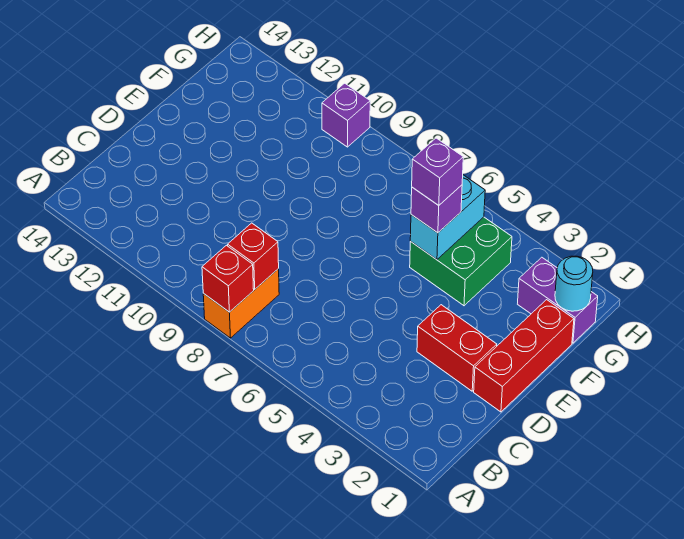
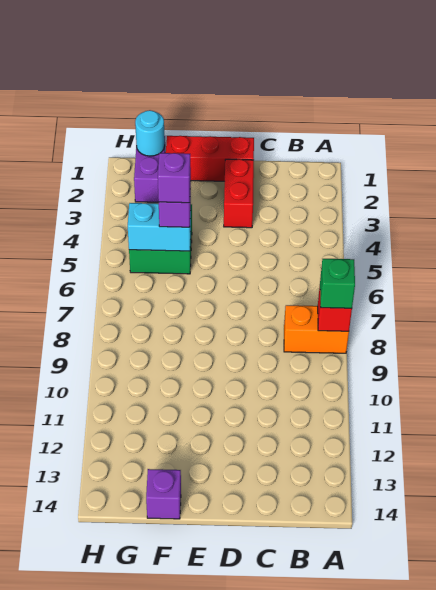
none -> green 1x1 brick [320,259,355,308]
red 1x1 brick [228,223,279,289] -> none
purple 1x1 brick [322,83,370,147] -> purple 1x1 brick moved to [146,469,181,519]

